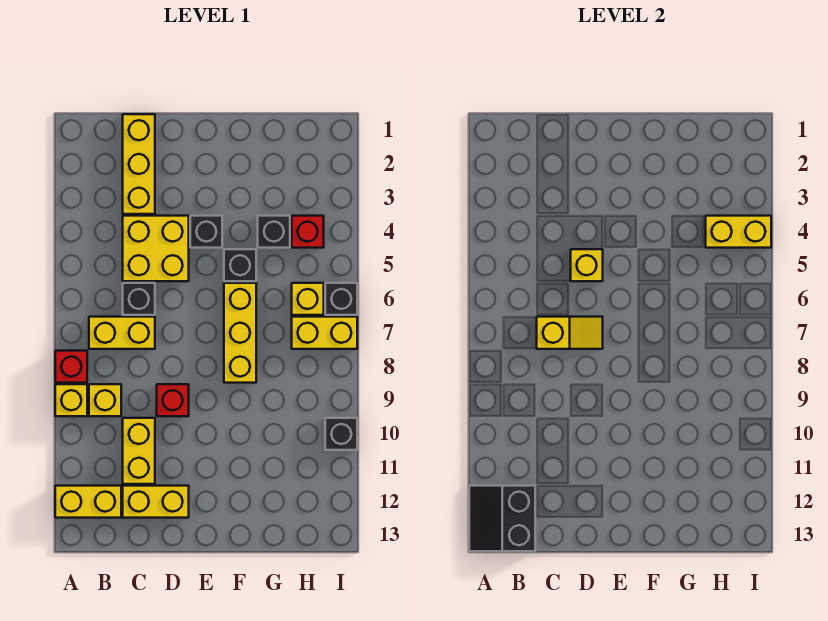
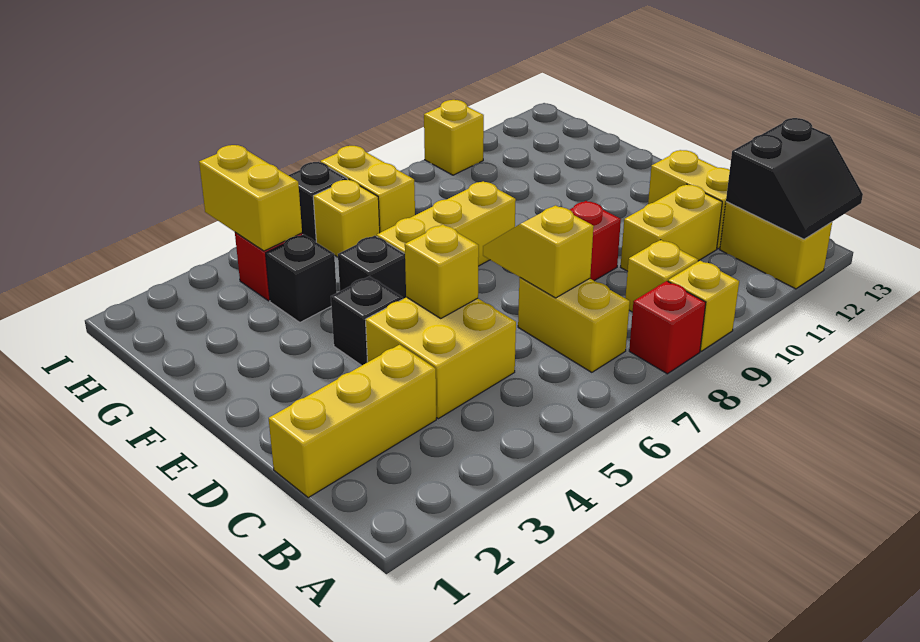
black 1x1 brick [123,283,155,315] -> none
black 1x1 brick [325,418,357,450] -> yellow 1x1 brick [424,100,484,175]

